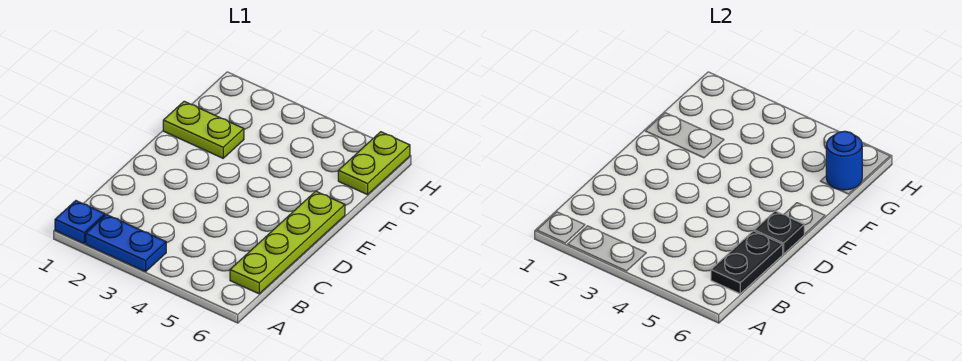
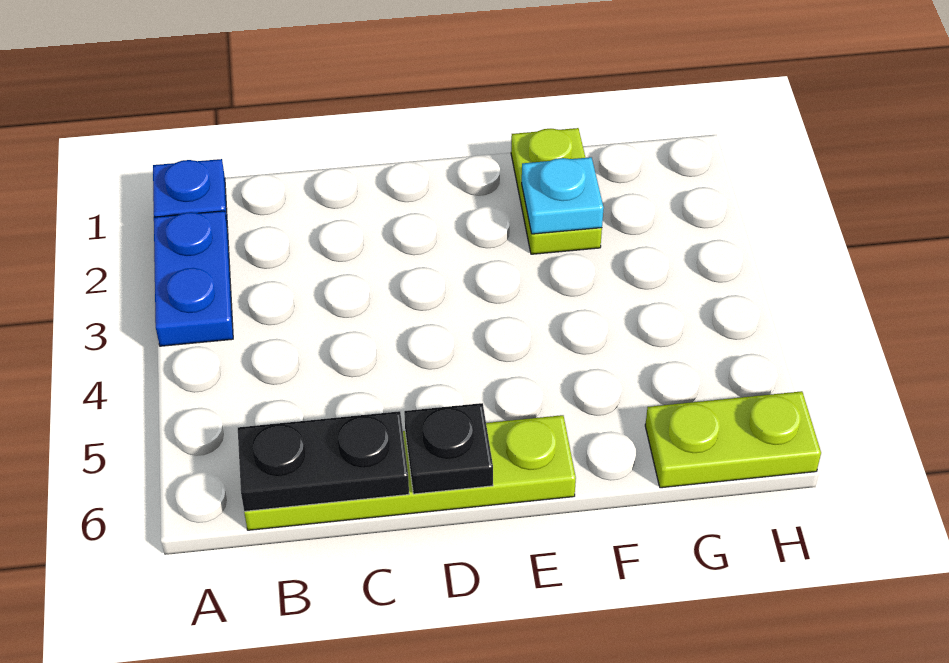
none -> cyan 1x1 plate [522,157,604,234]
blue 1x1 round brick [826,131,862,190] -> none

